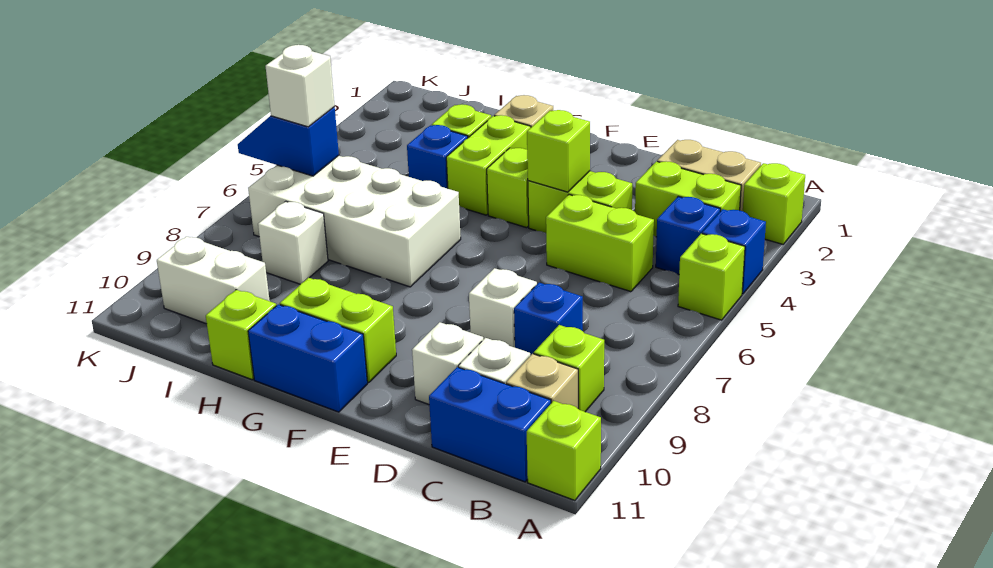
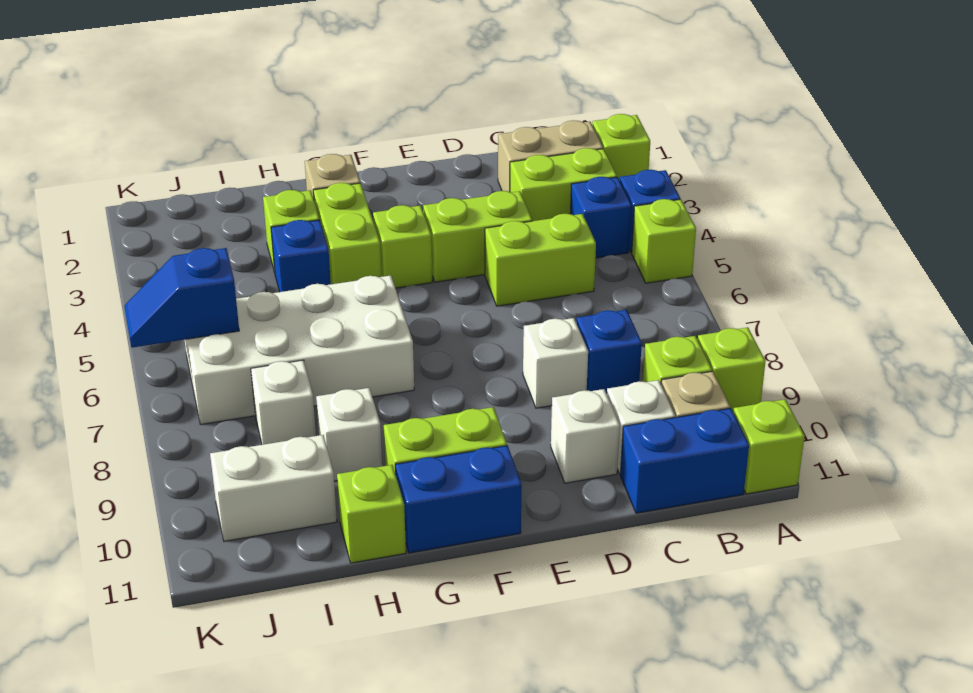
lime 1x1 brick [527,110,590,192] -> lime 1x1 brick moved to [698,327,766,411]
white 1x1 brick [266,45,335,127] -> white 1x1 brick moved to [316,388,382,481]

